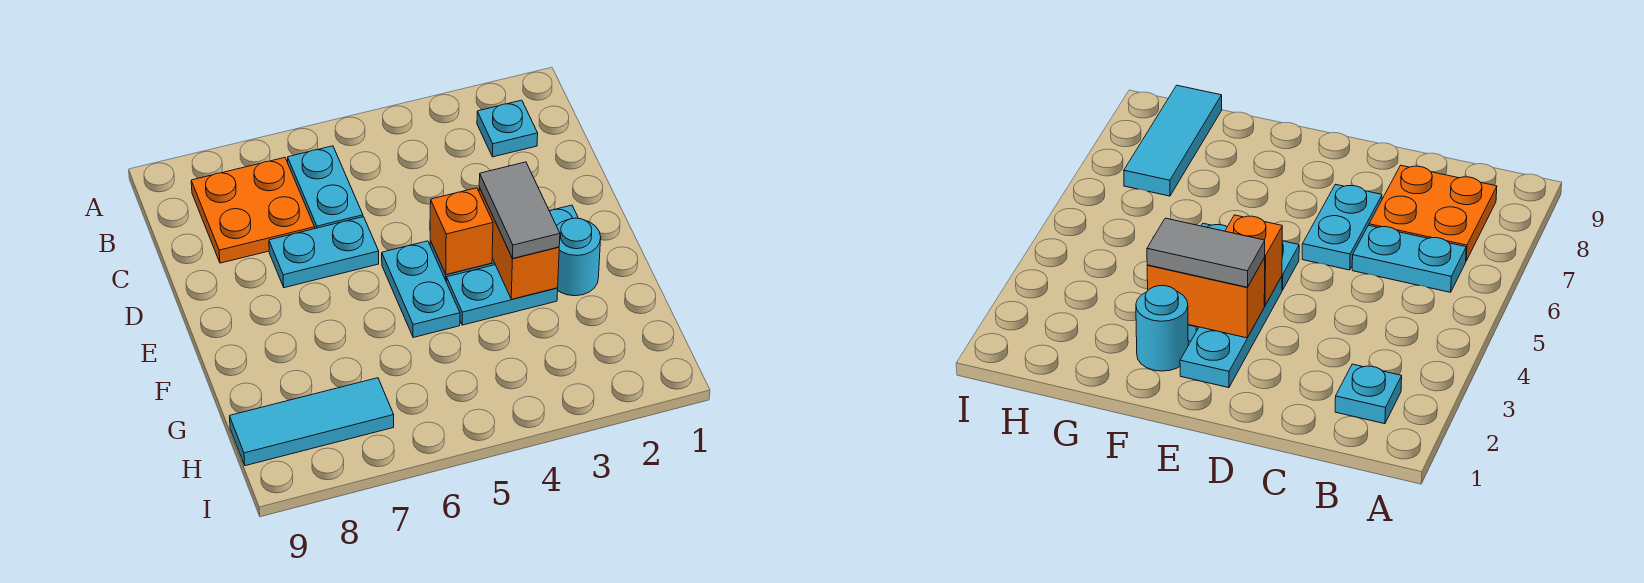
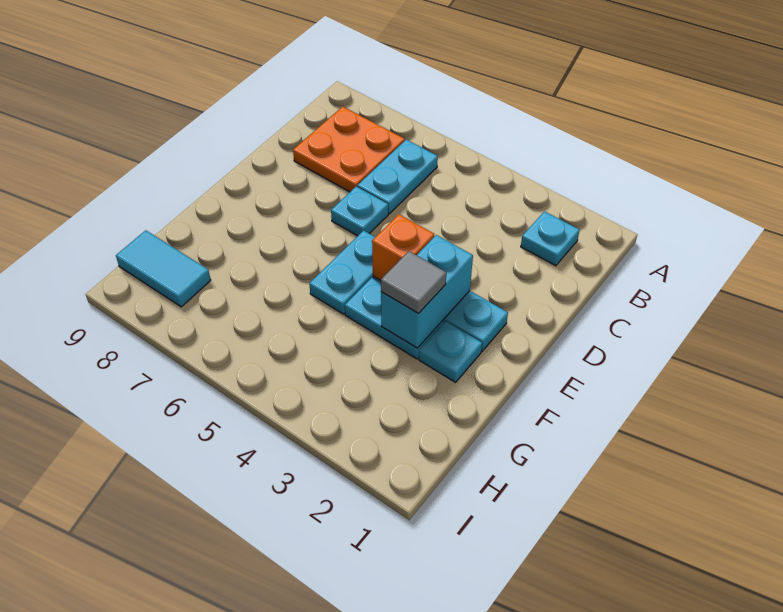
cyan 1x2 plate [269,217,379,288] -> cyan 1x1 plate [331,186,388,236]
orange 1x2 brick [479,188,559,299] -> cyan 1x2 brick [381,235,473,348]
grey 1x2 tile [479,162,560,259] -> grey 1x1 tile [381,251,446,314]
cyan 1x1 round brick [557,218,601,296] -> cyan 1x1 plate [419,321,482,382]
cyan 1x3 tile [230,378,394,466] -> cyan 1x2 tile [116,230,211,307]

